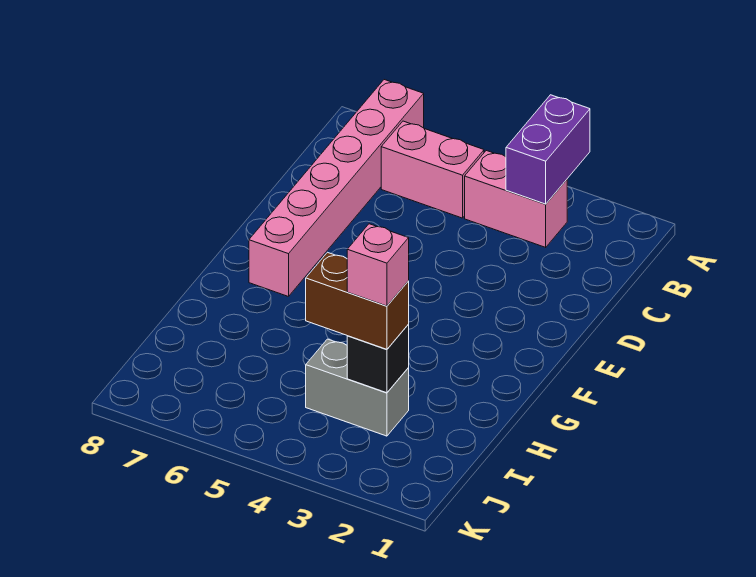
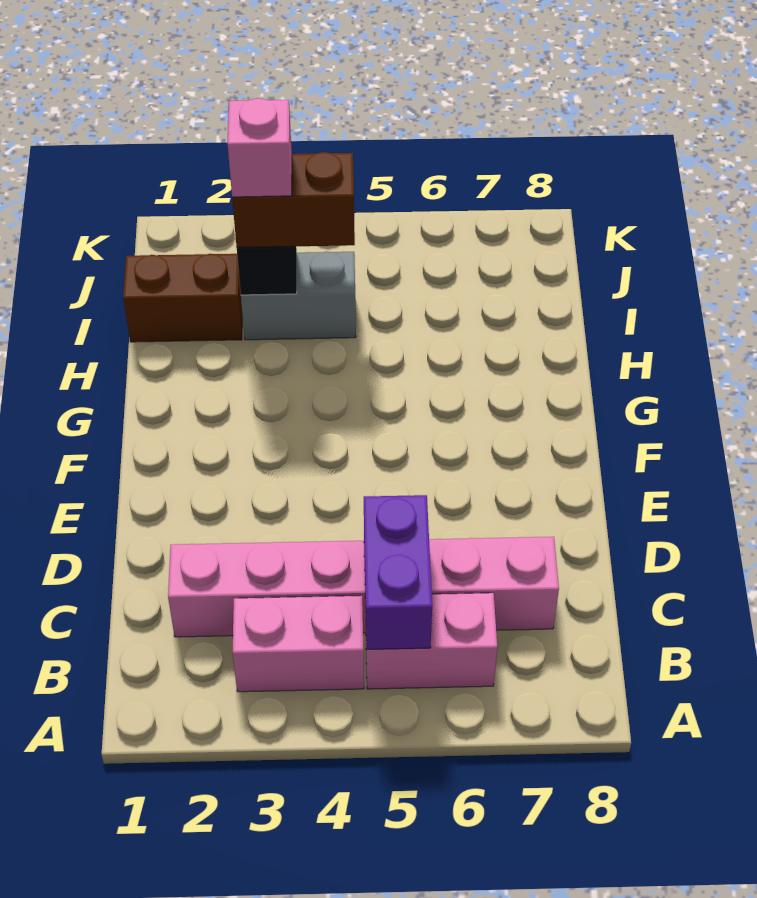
purple 1x2 brick [506,95,590,204] -> purple 1x2 brick moved to [364,495,432,649]
pink 1x6 brick [249,80,424,297] -> pink 1x6 brick turned to [168,537,559,637]
none -> brown 1x2 brick [123,254,242,342]

